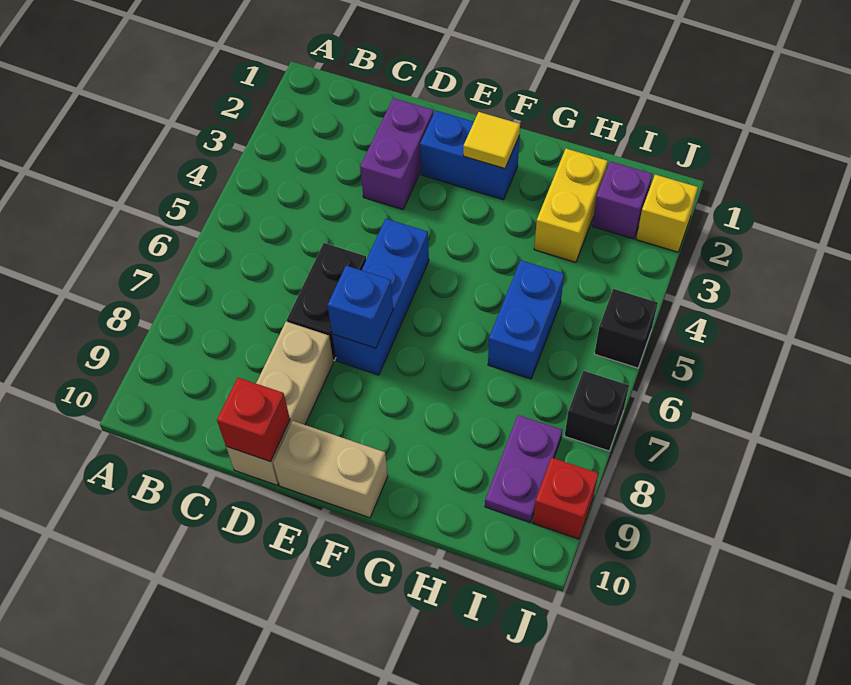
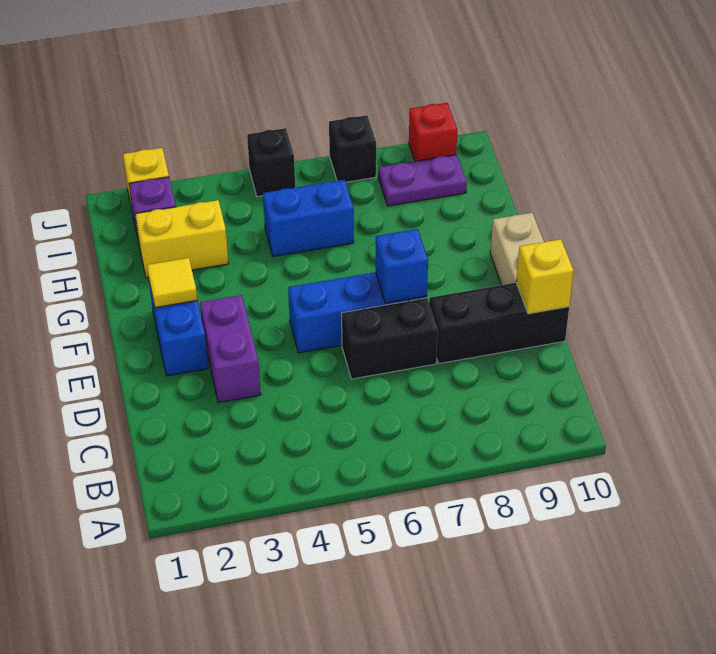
purple 1x2 brick [360,98,434,209] -> purple 1x2 brick turned to [200,295,261,403]
tan 1x3 brick [226,322,334,485] -> black 1x3 brick [429,283,569,364]
red 1x1 brick [217,378,290,462] -> yellow 1x1 brick [516,239,574,314]

